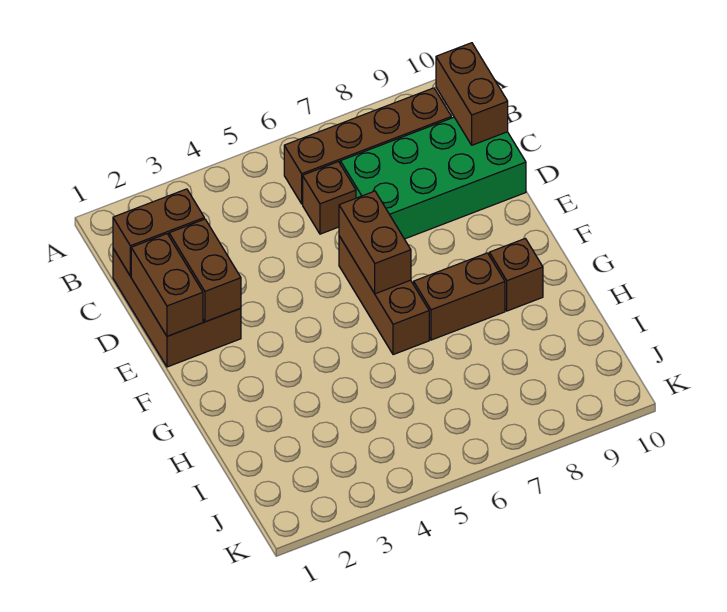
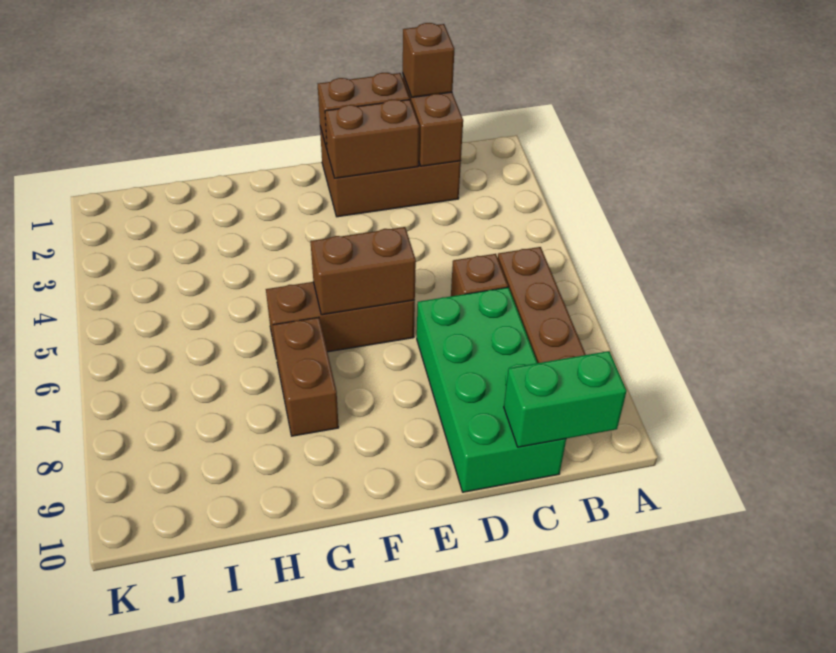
brown 1x2 brick [436,43,508,145] -> green 1x2 brick [504,351,626,447]
brown 1x1 brick [489,239,543,311] -> brown 1x1 brick moved to [403,23,454,97]

